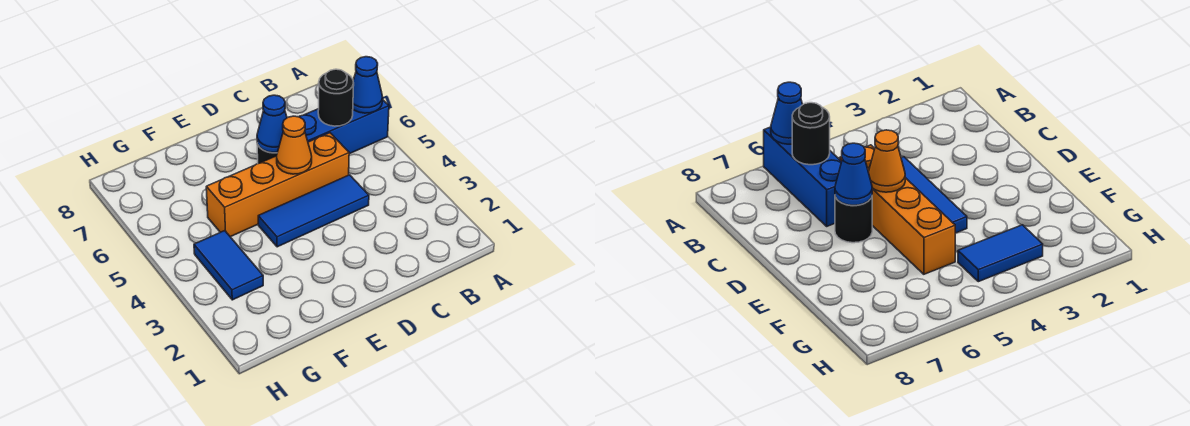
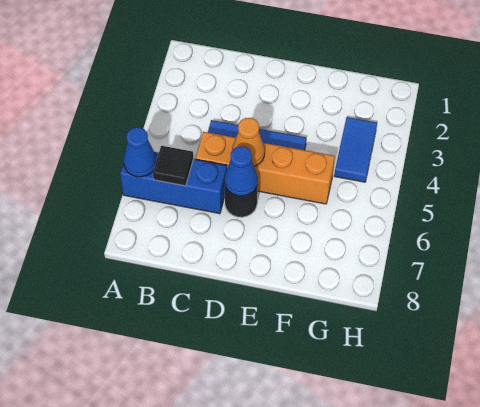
black 1x1 round brick [318,69,354,126] -> black 1x1 tile [153,146,193,186]

